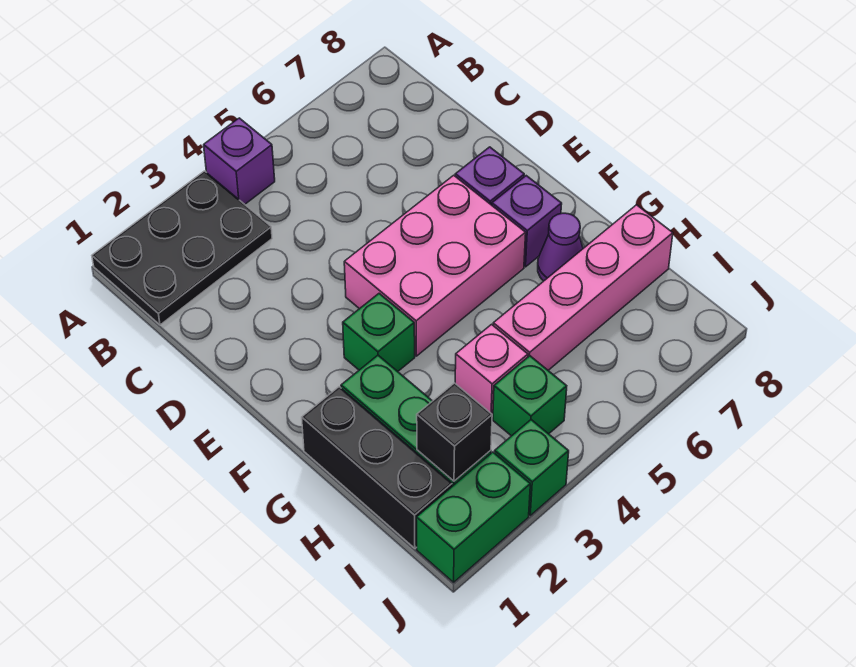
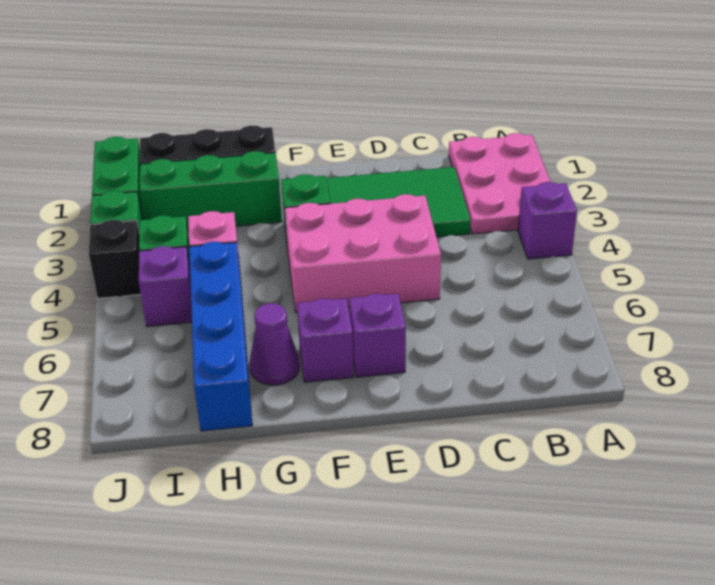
black 2x3 plate [92,171,272,325] -> pink 2x3 plate [449,133,550,234]
none -> green 2x3 tile [326,167,471,237]
pink 2x3 brick [344,175,526,356] -> pink 2x3 brick turned to [285,194,441,313]
pink 1x4 brick [493,205,673,370] -> blue 1x4 brick [189,242,252,431]
black 1x1 brick [417,383,492,481] -> black 1x1 brick moved to [89,220,141,298]
none -> purple 1x1 brick [139,246,192,327]

